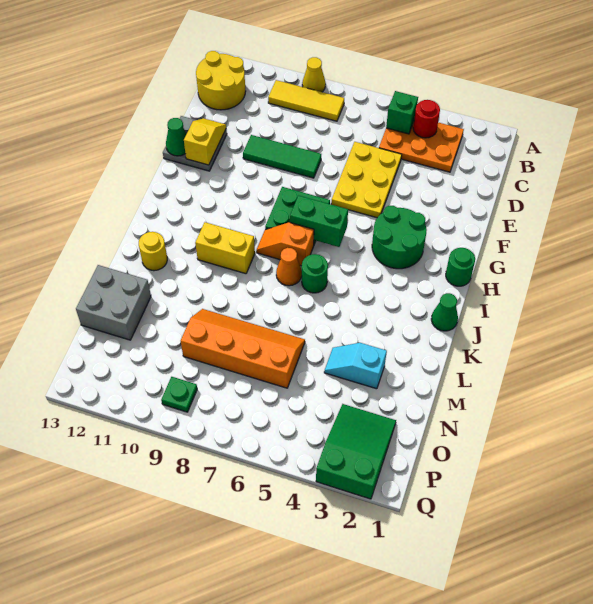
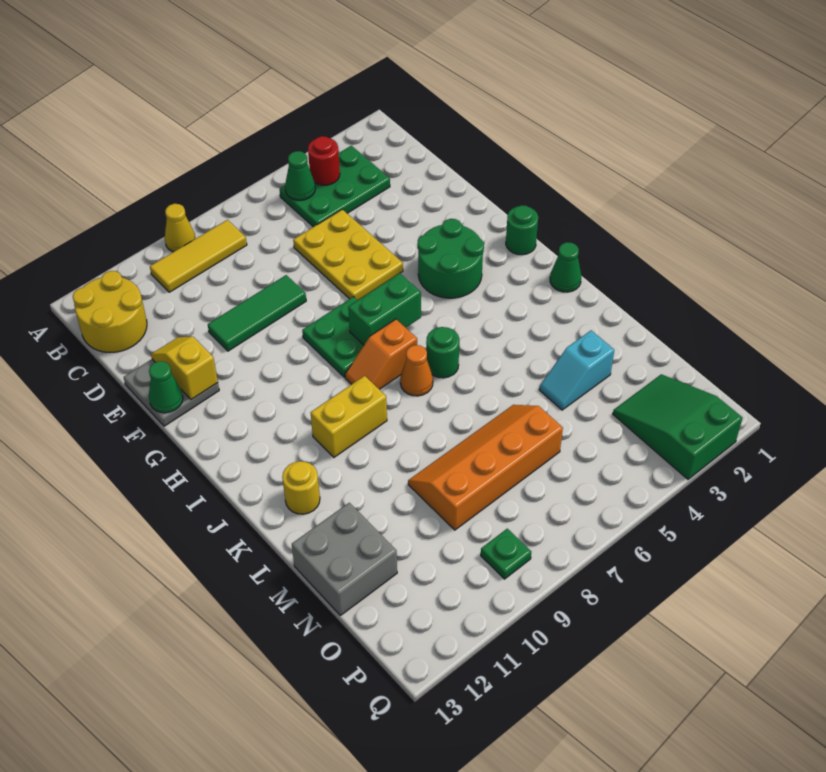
orange 2x3 plate [379,122,464,172] -> green 2x3 plate [279,146,390,227]
green 1x1 brick [386,91,418,134] -> green 1x1 cone [285,151,315,200]

